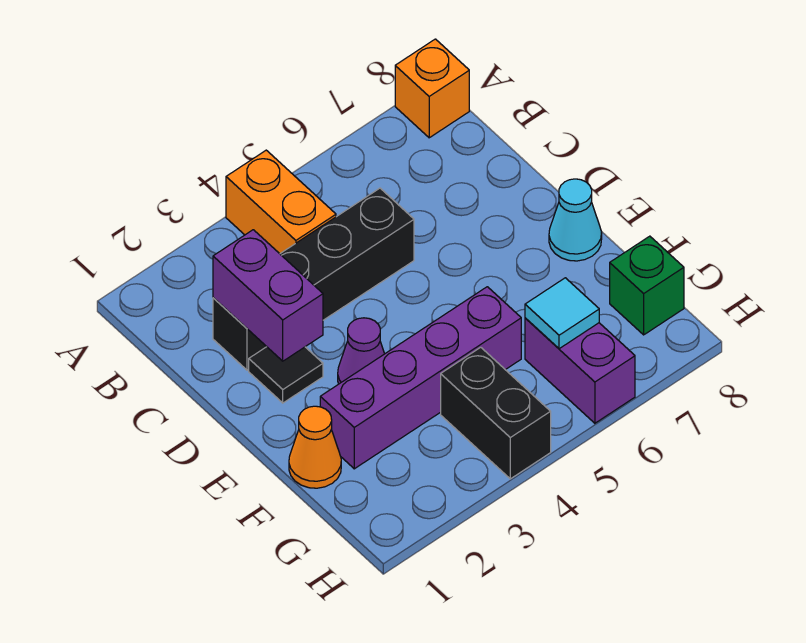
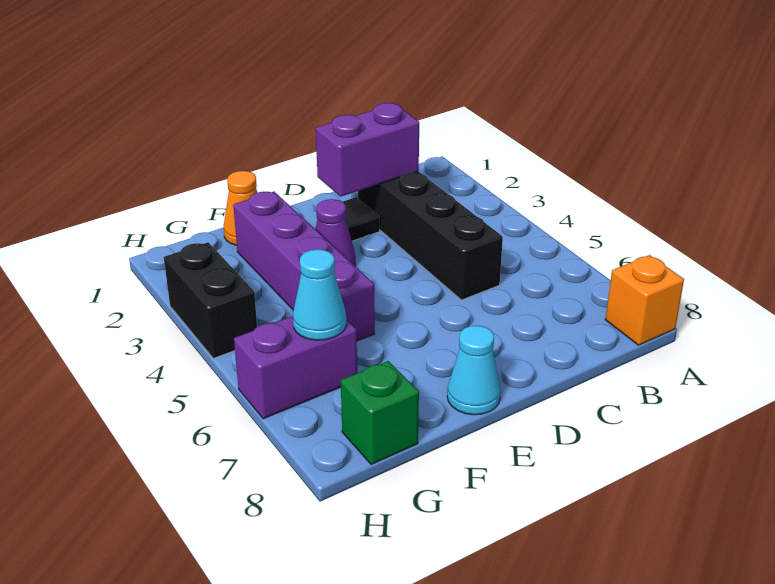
orange 1x2 brick [226,150,336,254] -> none
black 1x2 brick [441,347,551,479] -> black 1x2 brick turned to [164,242,257,358]
cyan 1x1 tile [525,278,599,349] -> cyan 1x1 cone [293,249,346,340]

